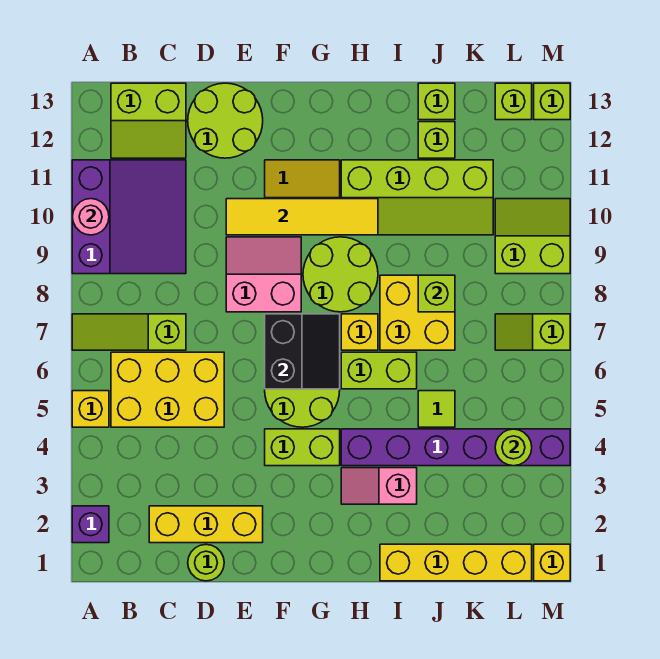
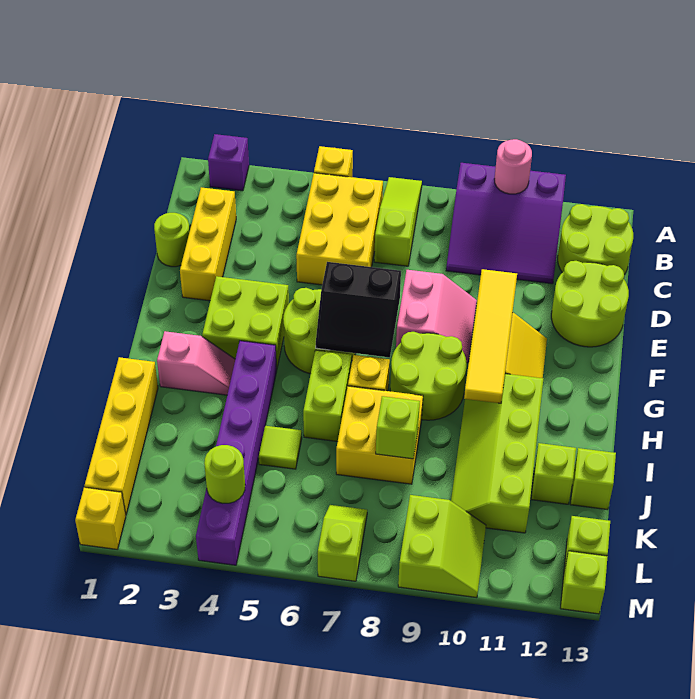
lime 2x2 slope [111,83,186,158] -> lime 2x2 round brick [558,204,633,275]
lime 1x2 brick [265,429,340,466] -> lime 2x2 brick [202,276,289,367]
pink 1x2 slope [341,468,417,504] -> pink 1x2 slope turned to [157,331,235,395]

